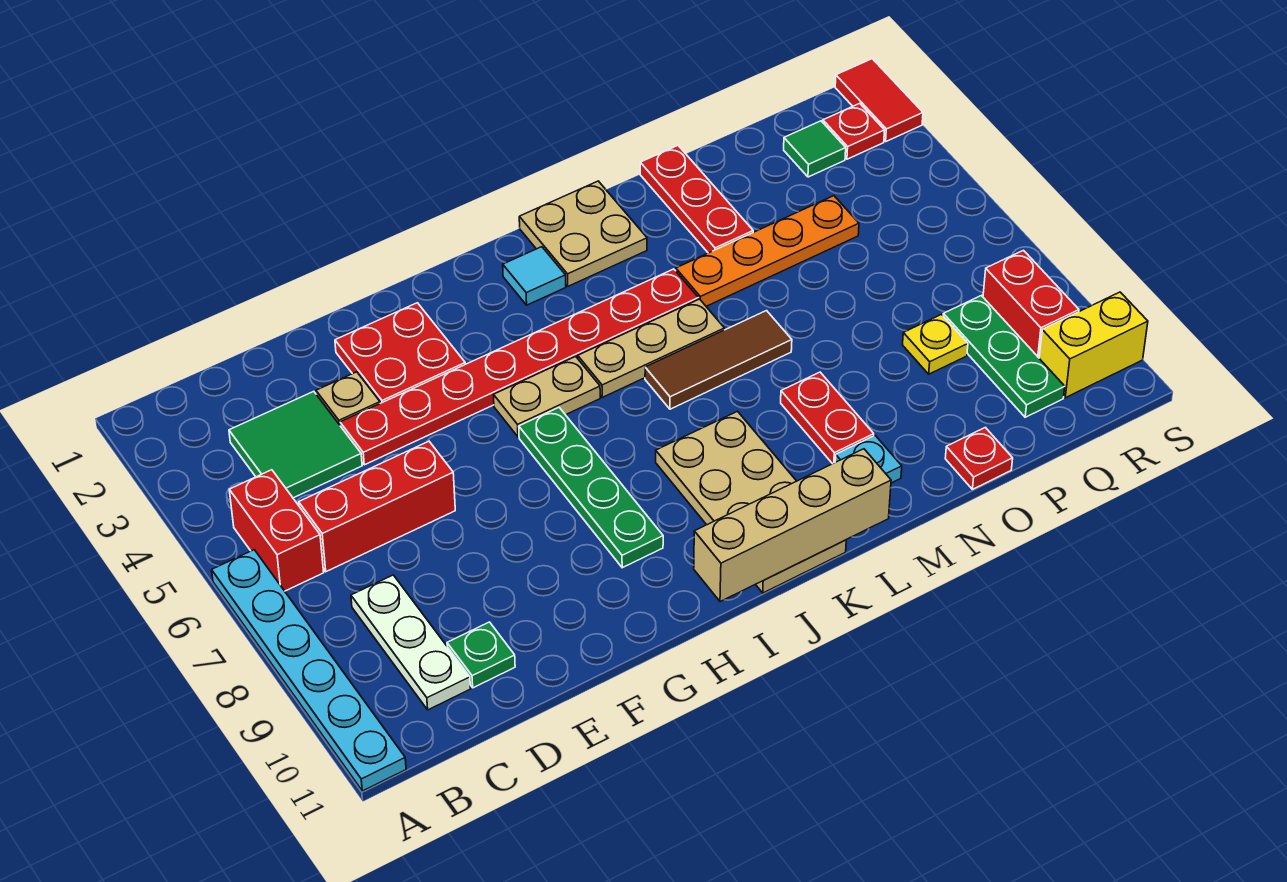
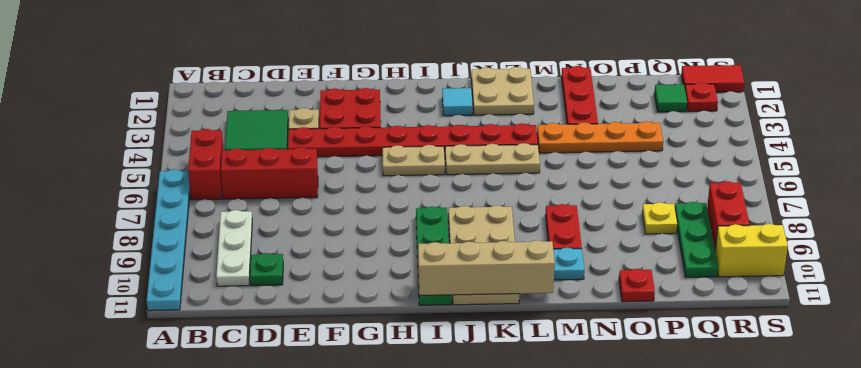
green 1x4 plate [519,408,663,568] -> green 1x4 plate moved to [416,206,451,305]
brown 1x3 tile [645,311,792,409] -> none
red 1x2 tile [835,59,923,141] -> red 1x2 tile turned to [681,65,744,92]

